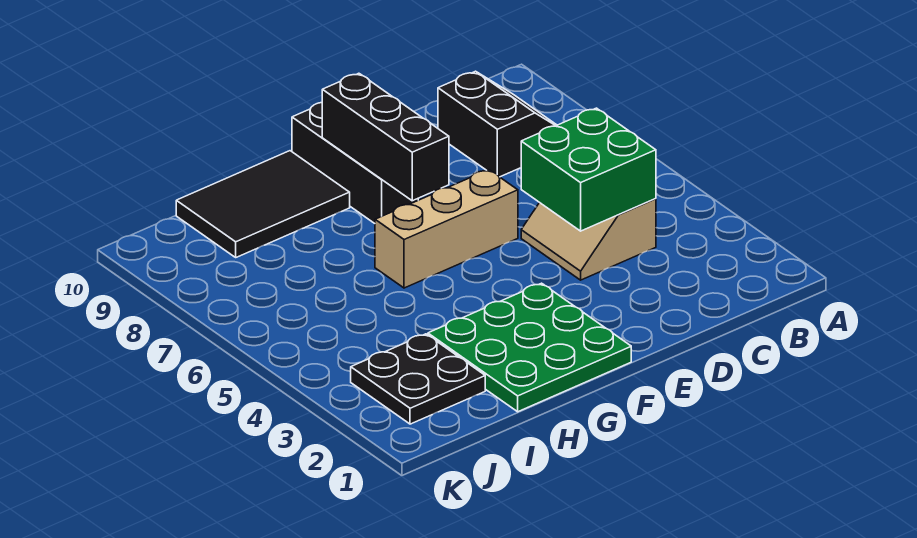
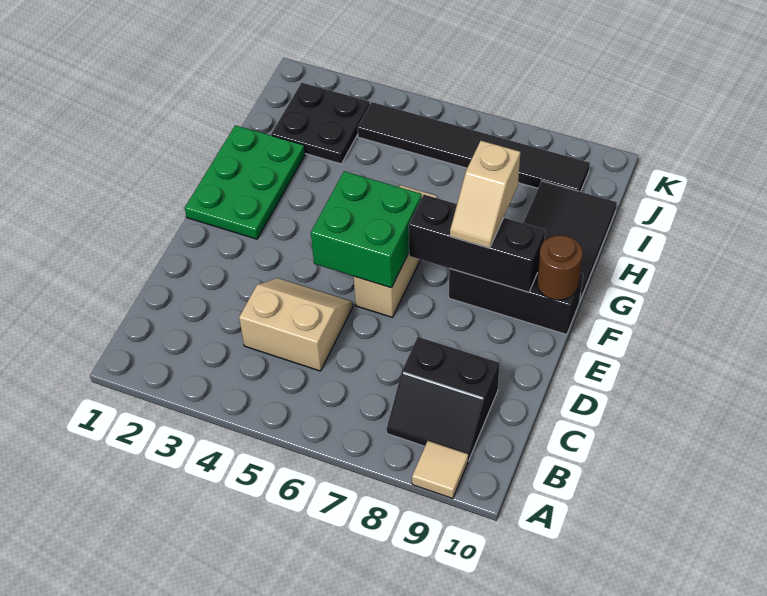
none -> tan 1x1 tile [412,441,468,499]
green 2x2 brick [521,108,656,231] -> green 2x2 brick moved to [311,171,422,288]
green 3x3 plate [428,283,631,412] -> green 2x3 plate [185,125,305,239]
none -> tan 1x2 slope [450,141,520,248]
none -> brown 1x1 round brick [537,235,583,300]
none -> black 1x6 tile [358,102,590,192]

